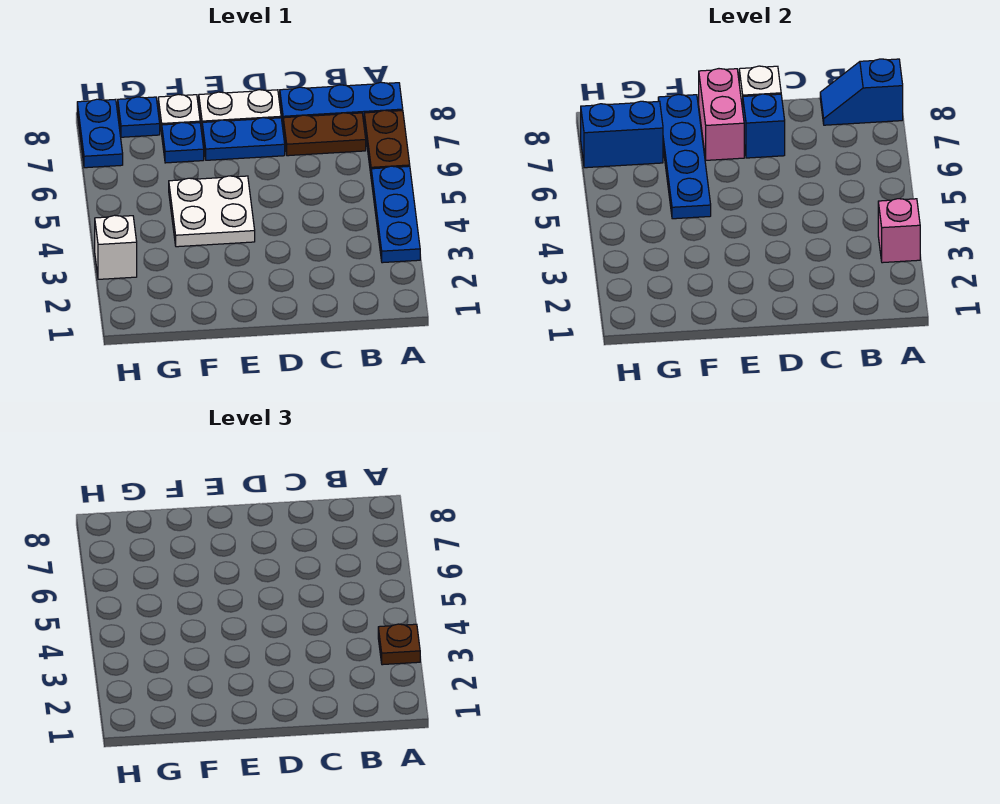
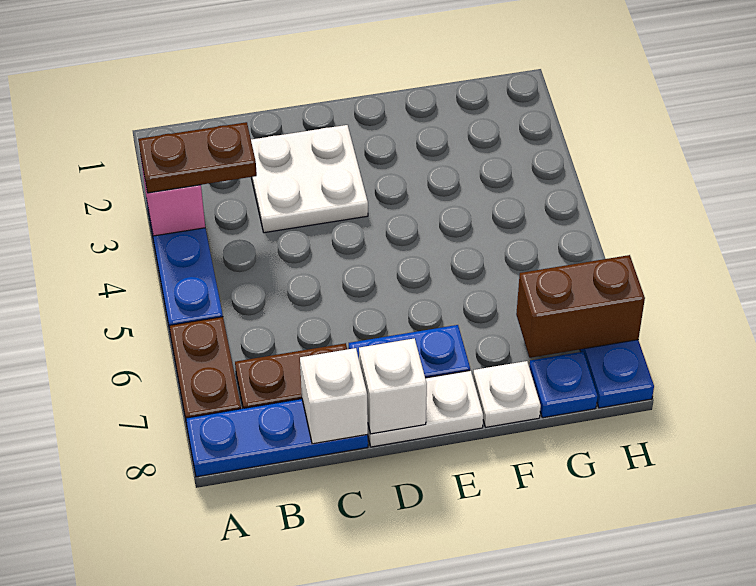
brown 1x1 plate [378,624,420,665] -> brown 1x2 plate [138,122,257,193]
blue 1x2 slope [820,59,903,125] -> none
blue 1x1 brick [743,94,785,158] -> none
white 2x2 plate [169,176,255,247] -> white 2x2 plate moved to [251,125,368,233]
pink 1x2 brick [698,69,744,160] -> none
blue 1x4 plate [658,94,711,219] -> none
blue 1x1 plate [162,122,204,163] -> none
blue 1x2 brick [581,101,663,168] -> brown 1x2 brick [516,255,645,358]
white 1x1 brick [95,215,137,279] -> white 1x1 brick moved to [300,348,368,444]

